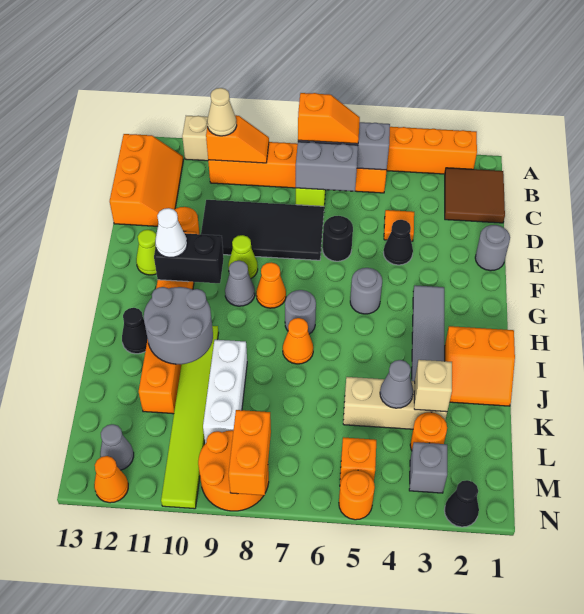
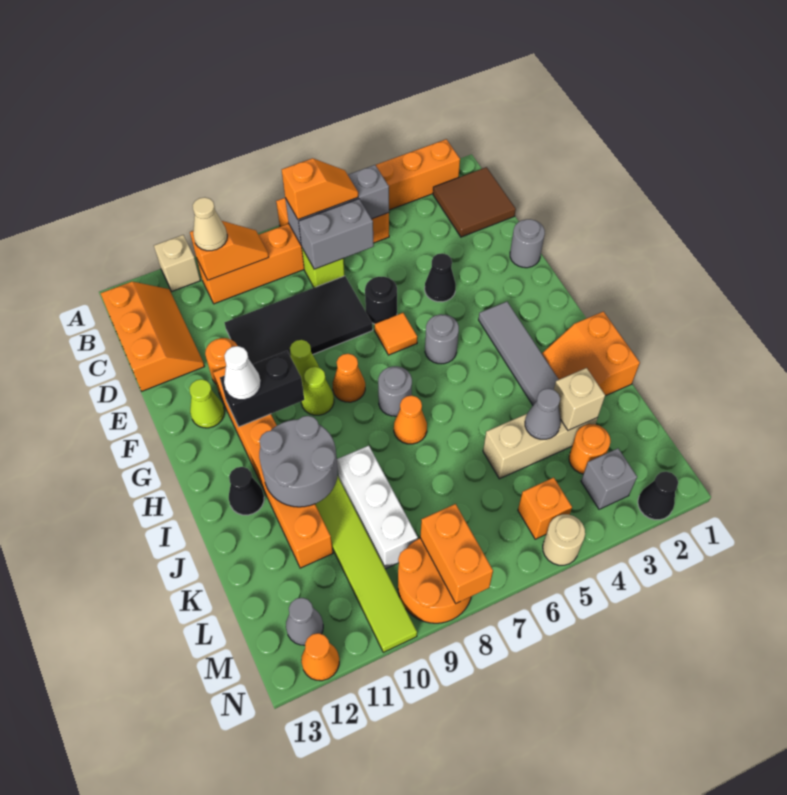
orange 1x1 tile [384,210,414,241] -> orange 1x1 tile moved to [375,313,417,355]
grey 1x1 cone [225,261,255,306] -> lime 1x1 cone [301,367,334,415]
orange 2x2 slope [445,326,515,406] -> orange 2x2 slope turned to [542,312,640,396]
orange 1x1 round brick [339,471,375,520] -> tan 1x1 round brick [543,514,585,565]

